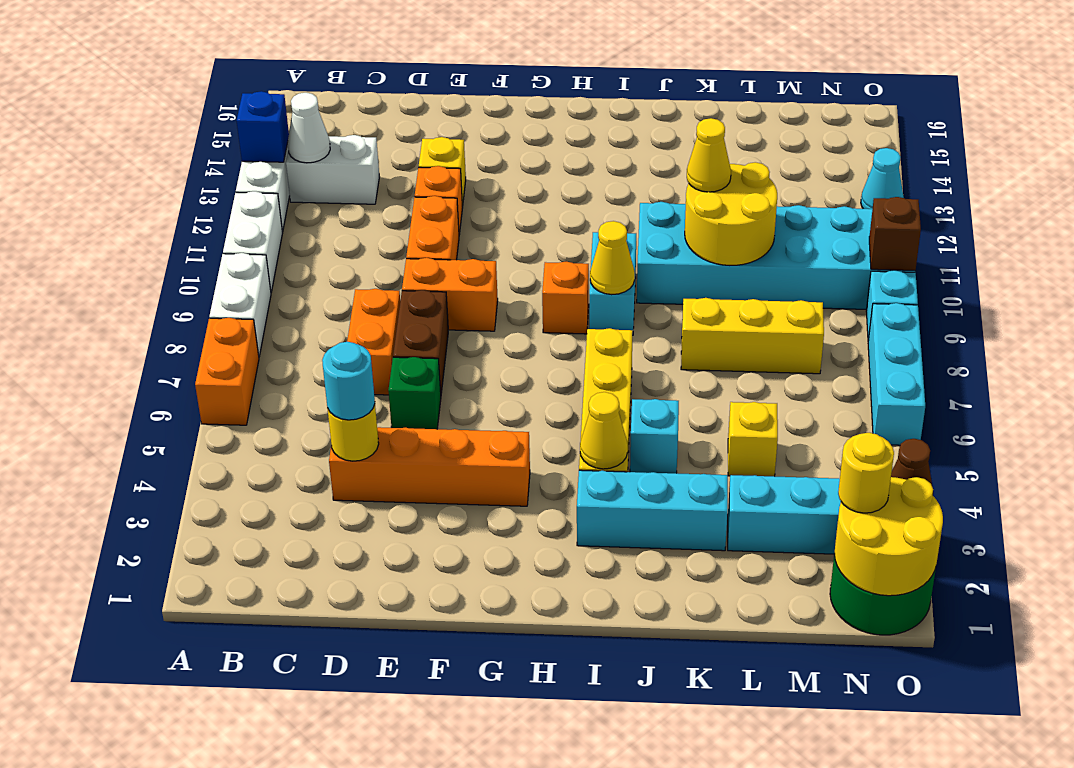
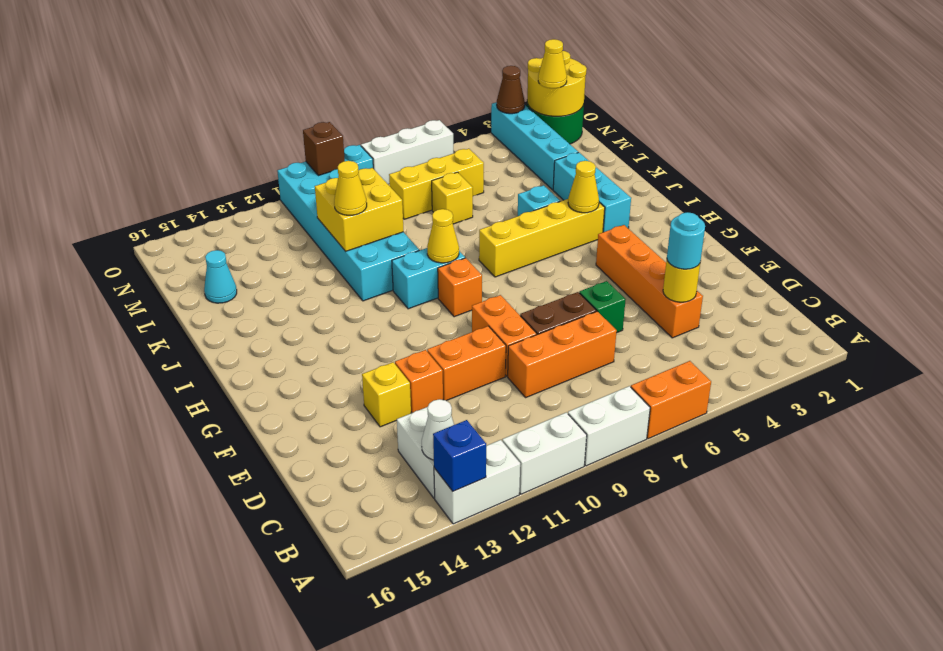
orange 1x2 brick [347,289,400,395] -> orange 1x3 brick [508,311,617,397]
yellow 1x3 brick [681,298,824,374] -> yellow 1x3 brick turned to [389,149,484,219]
yellow 2x2 round brick [685,162,777,265] -> yellow 2x2 brick [315,168,404,251]
yellow 1x1 brick [728,402,778,476] -> yellow 1x1 brick moved to [432,172,473,224]
yellow 1x1 round brick [838,433,894,513] -> yellow 1x1 cone [538,39,567,88]
cyan 1x3 brick [868,303,925,445] -> white 1x3 brick [361,120,453,184]
cyan 1x1 cone [861,148,904,209] -> cyan 1x1 cone moved to [204,250,237,303]

